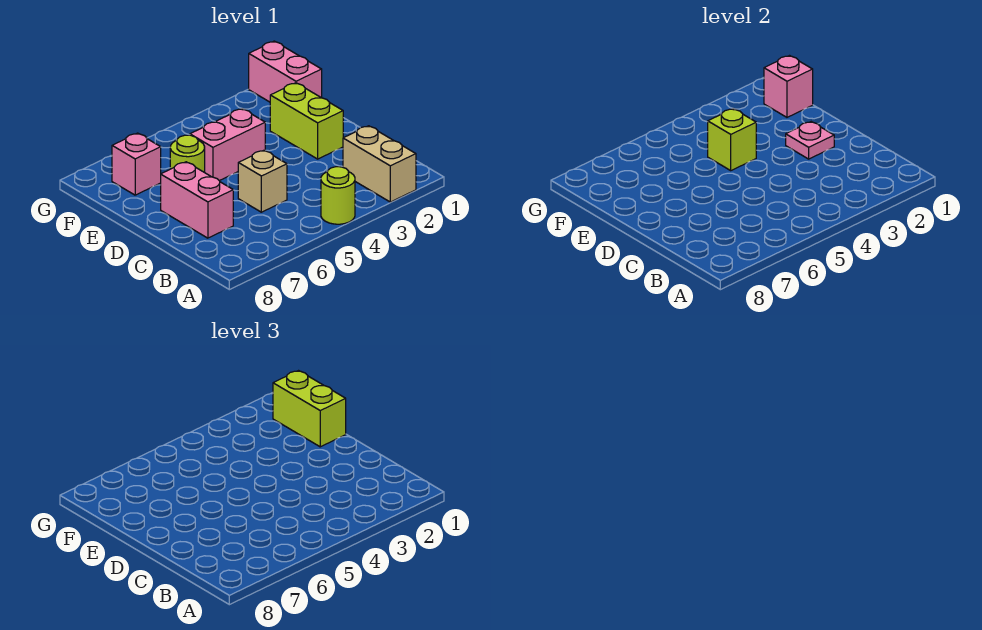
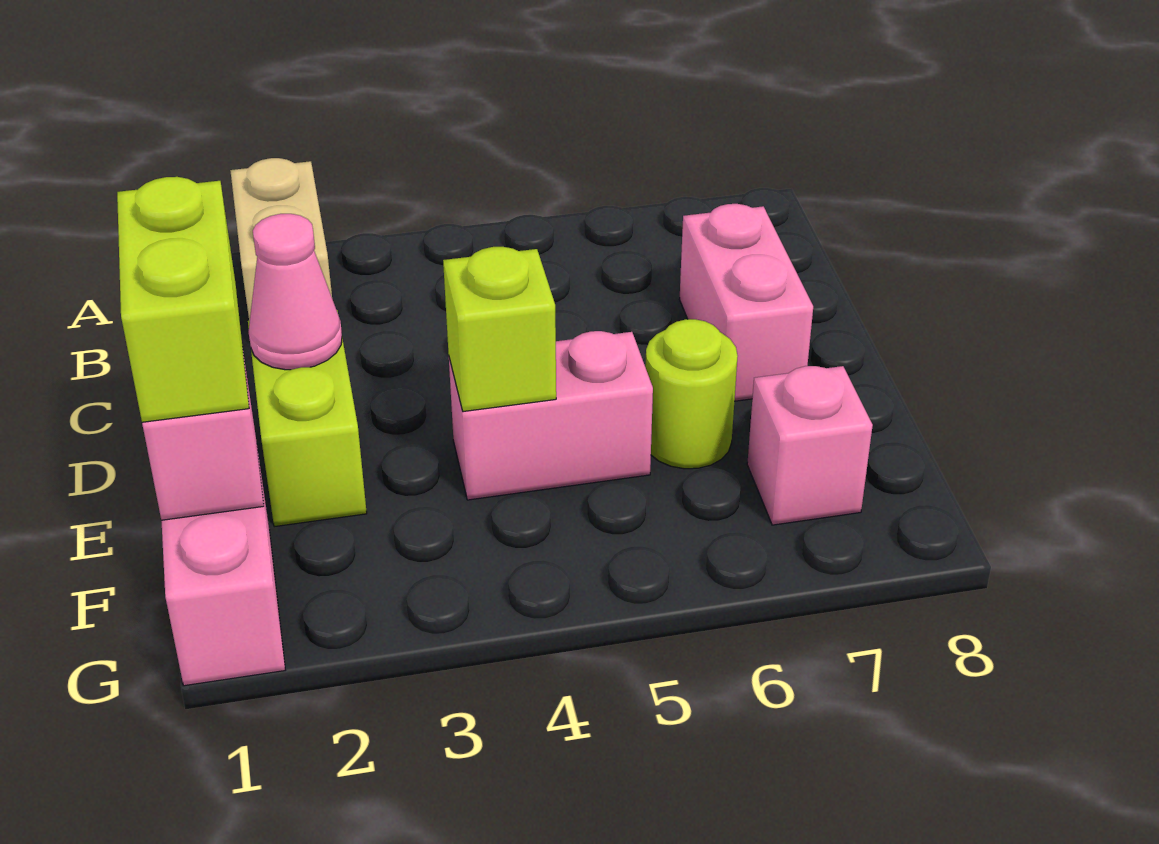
lime 1x1 round brick [321,167,355,224] -> none
tan 1x1 brick [238,150,287,212] -> none
pink 1x1 plate [786,122,834,159] -> pink 1x1 cone [249,214,342,370]

